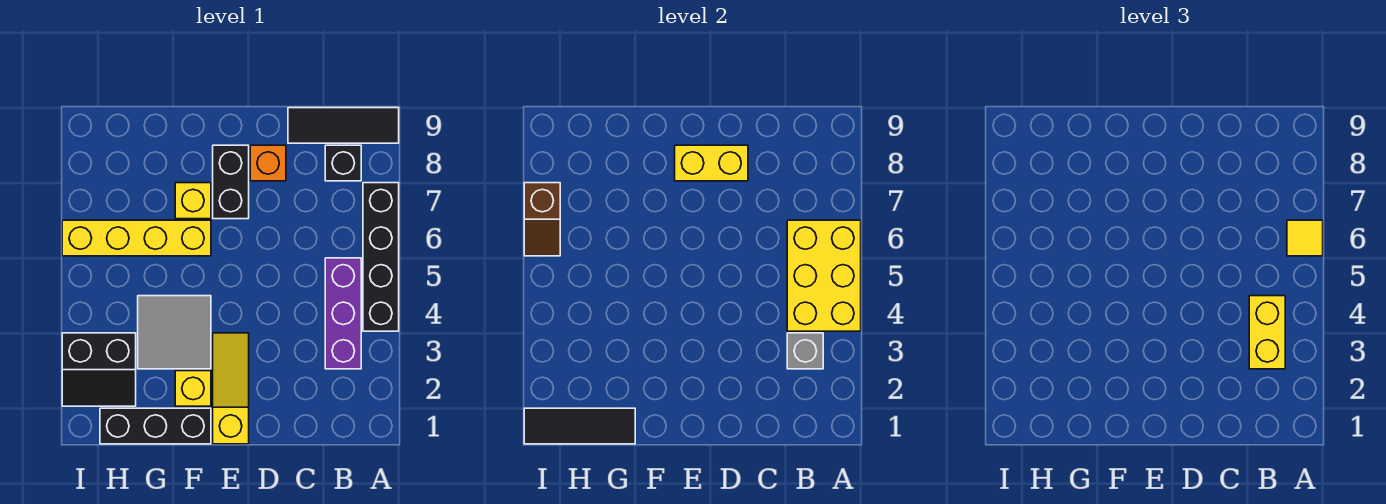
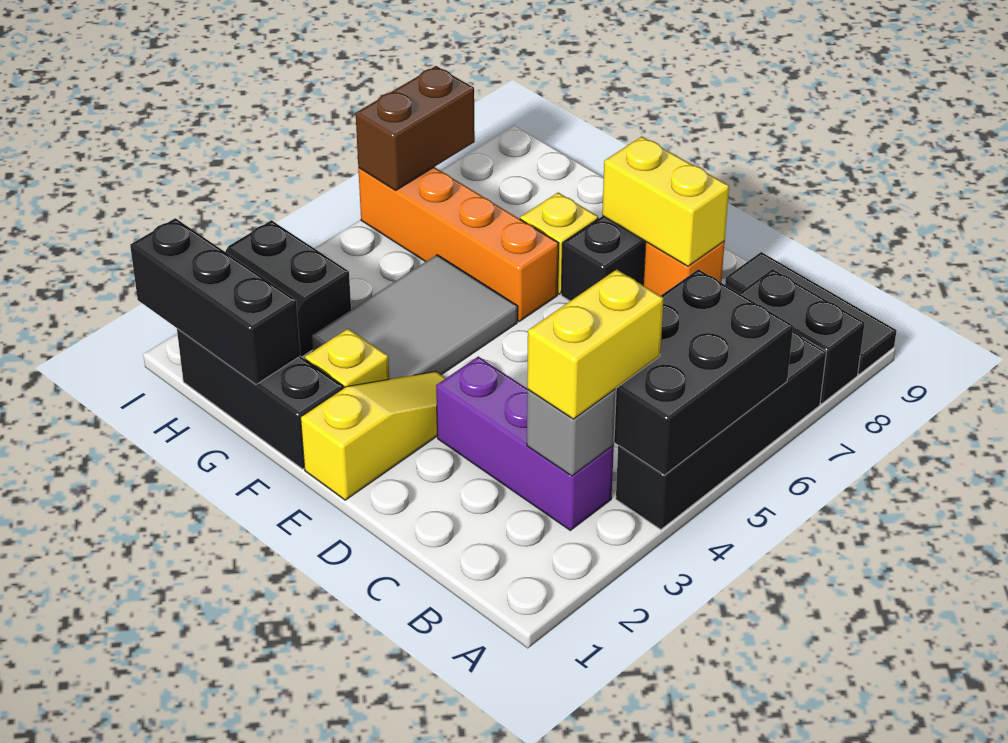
yellow 2x3 brick [787,220,861,331] -> black 2x3 brick [614,269,793,475]
yellow 1x1 tile [1287,220,1323,256] -> none
purple 1x3 brick [325,258,361,369] -> purple 1x3 brick turned to [436,357,614,530]
black 1x1 brick [325,145,361,181] -> black 1x2 brick [739,269,865,404]
grey 2x2 tile [138,296,211,369] -> grey 2x3 tile [312,255,517,379]
yellow 1x4 brick [62,220,211,256] -> orange 1x4 brick [358,167,558,321]
black 1x3 tile [524,408,635,444] -> black 1x3 brick [130,218,300,384]
brown 1x2 slope [524,183,560,256] -> brown 1x2 brick [356,66,475,190]

